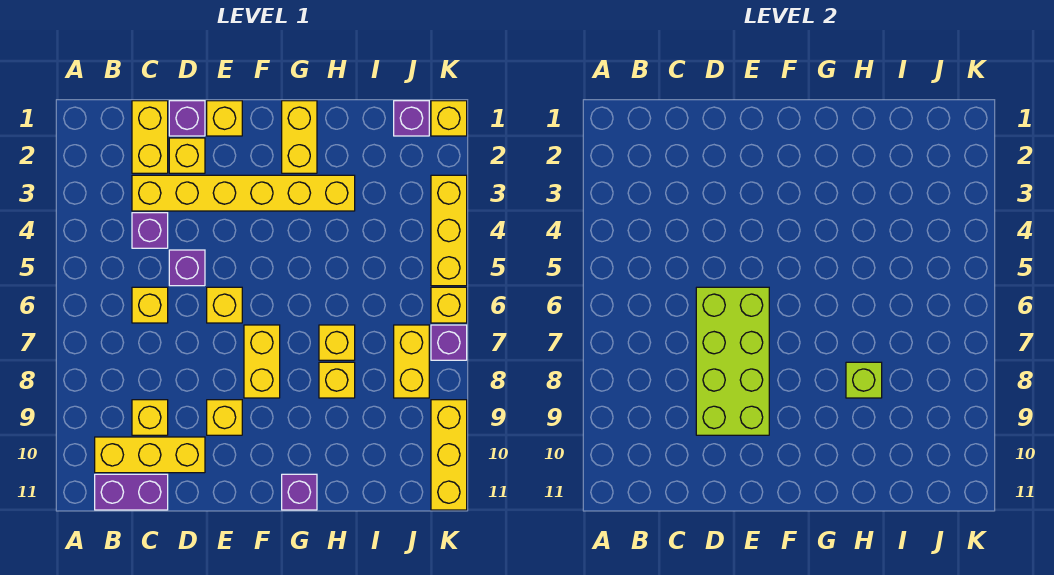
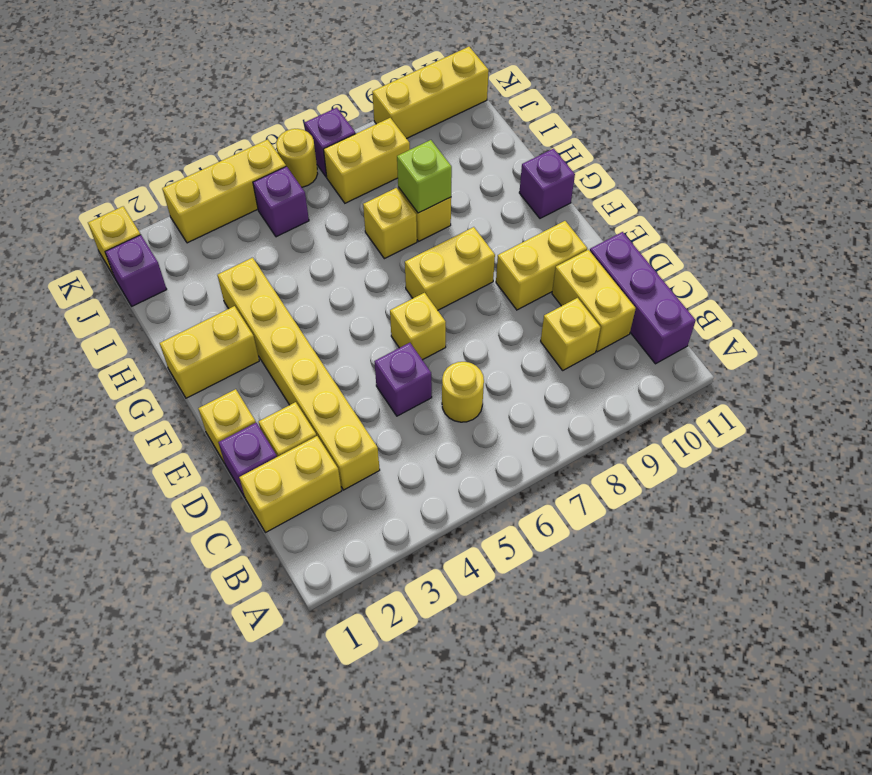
yellow 1x3 brick [95,437,205,473] -> yellow 1x2 brick [552,250,636,352]
purple 1x2 brick [95,474,168,510] -> purple 1x3 brick [590,232,696,364]
purple 1x1 brick [132,213,168,248] -> purple 1x1 brick moved to [253,166,309,237]
yellow 1x1 brick [132,287,168,323] -> yellow 1x1 round brick [442,362,484,422]
lime 2x4 brick [696,287,769,435] -> none
yellow 1x1 brick [207,400,242,435] -> yellow 1x2 brick [496,221,587,310]
yellow 1x1 brick [431,287,467,323] -> yellow 1x1 round brick [276,129,318,187]

